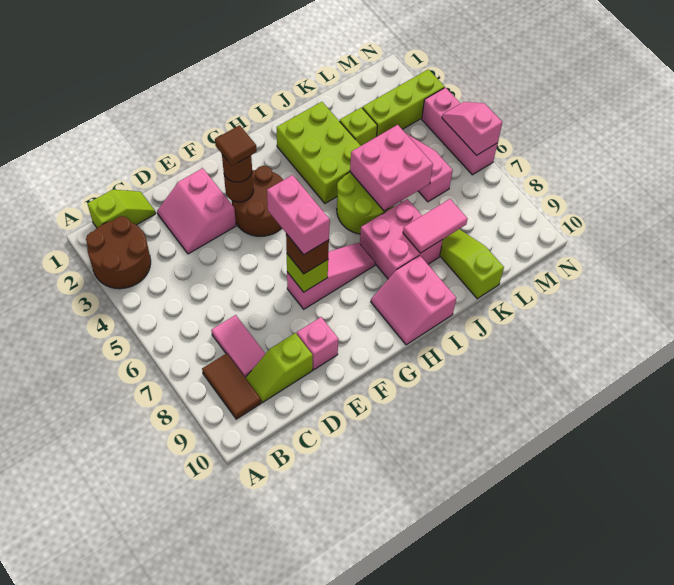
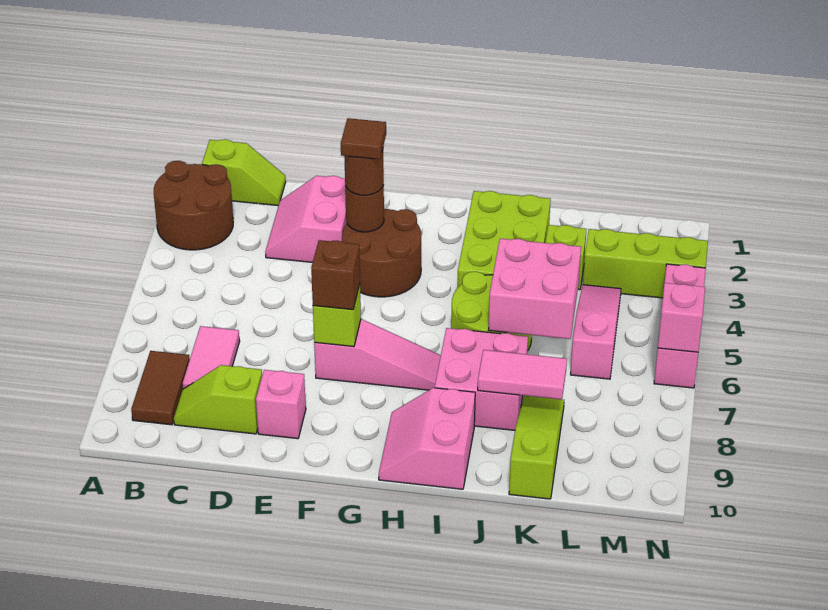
pink 1x2 brick [267,175,330,255] -> none

